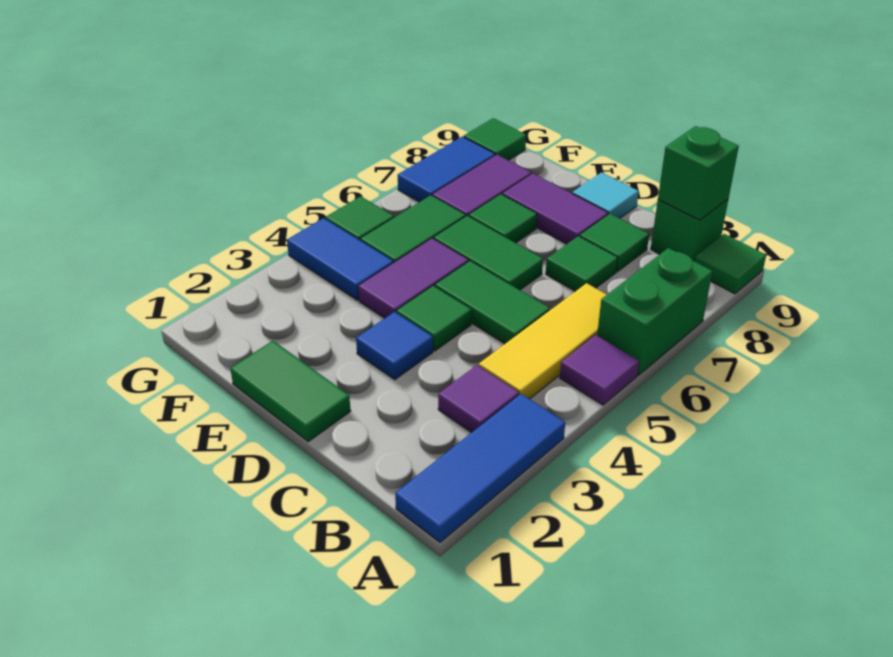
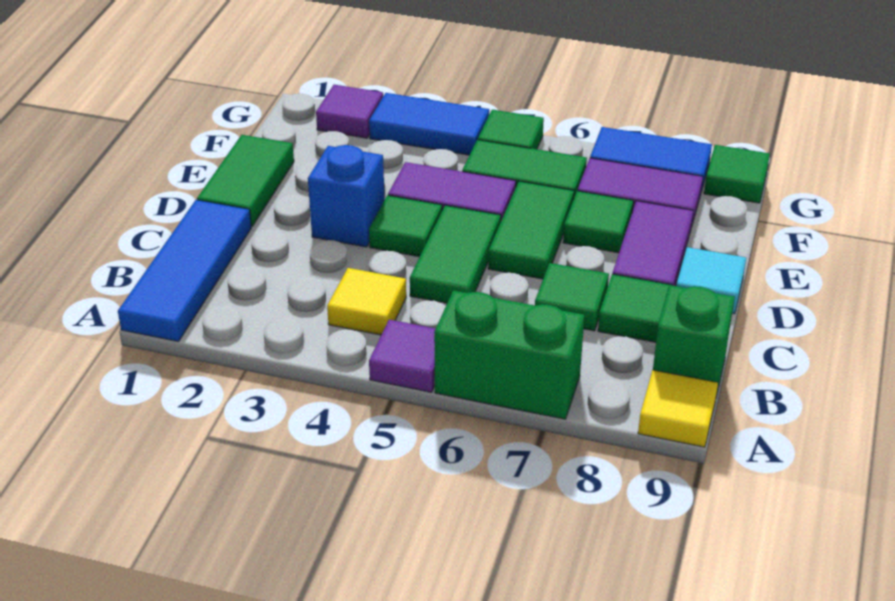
blue 1x3 tile [395,394,565,542] -> blue 1x3 tile turned to [118,200,251,342]
green 1x1 tile [695,234,766,294] -> yellow 1x1 tile [638,370,718,447]
purple 1x1 tile [438,365,519,433] -> purple 1x1 tile moved to [316,85,383,138]
yellow 1x3 tile [479,283,607,399] -> yellow 1x1 tile [327,268,406,335]
green 1x1 brick [658,126,739,220] -> none
blue 1x1 tile [356,312,433,379] -> blue 1x1 brick [308,145,385,247]
blue 1x2 tile [287,218,393,300] -> blue 1x2 tile turned to [369,93,489,155]

